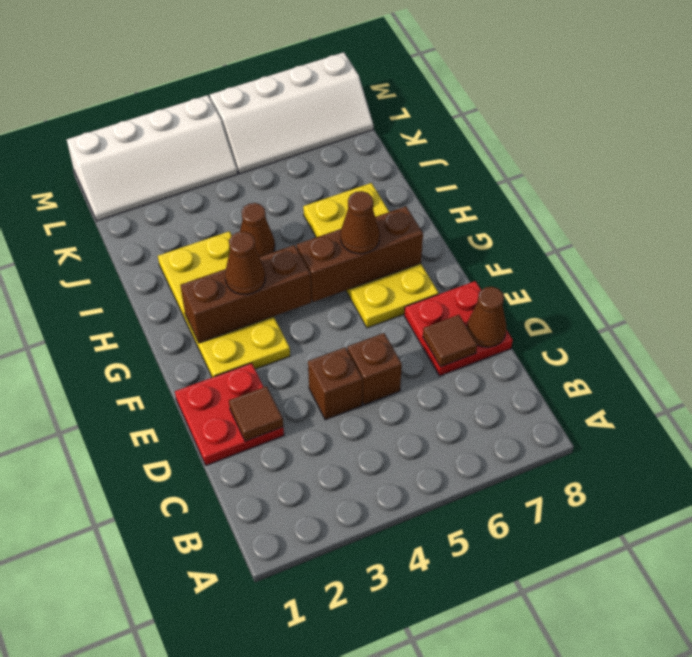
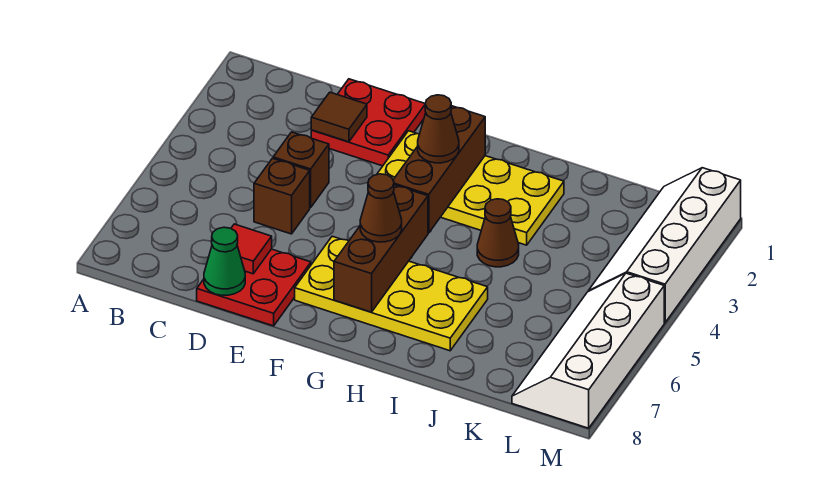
brown 1x1 tile [423,315,477,367] -> red 1x1 tile [231,224,272,274]
brown 1x1 cone [467,287,506,347] -> green 1x1 cone [204,227,245,295]

